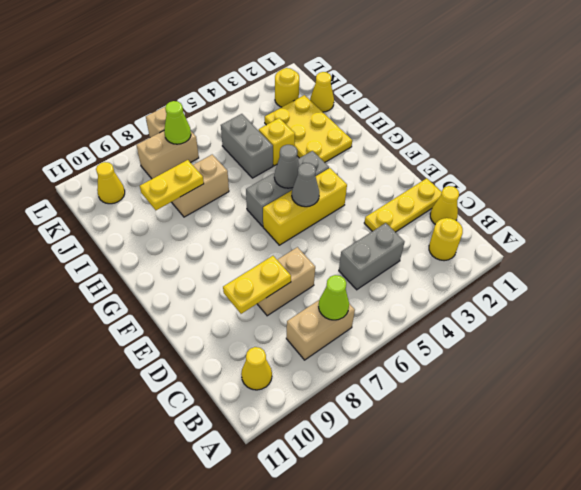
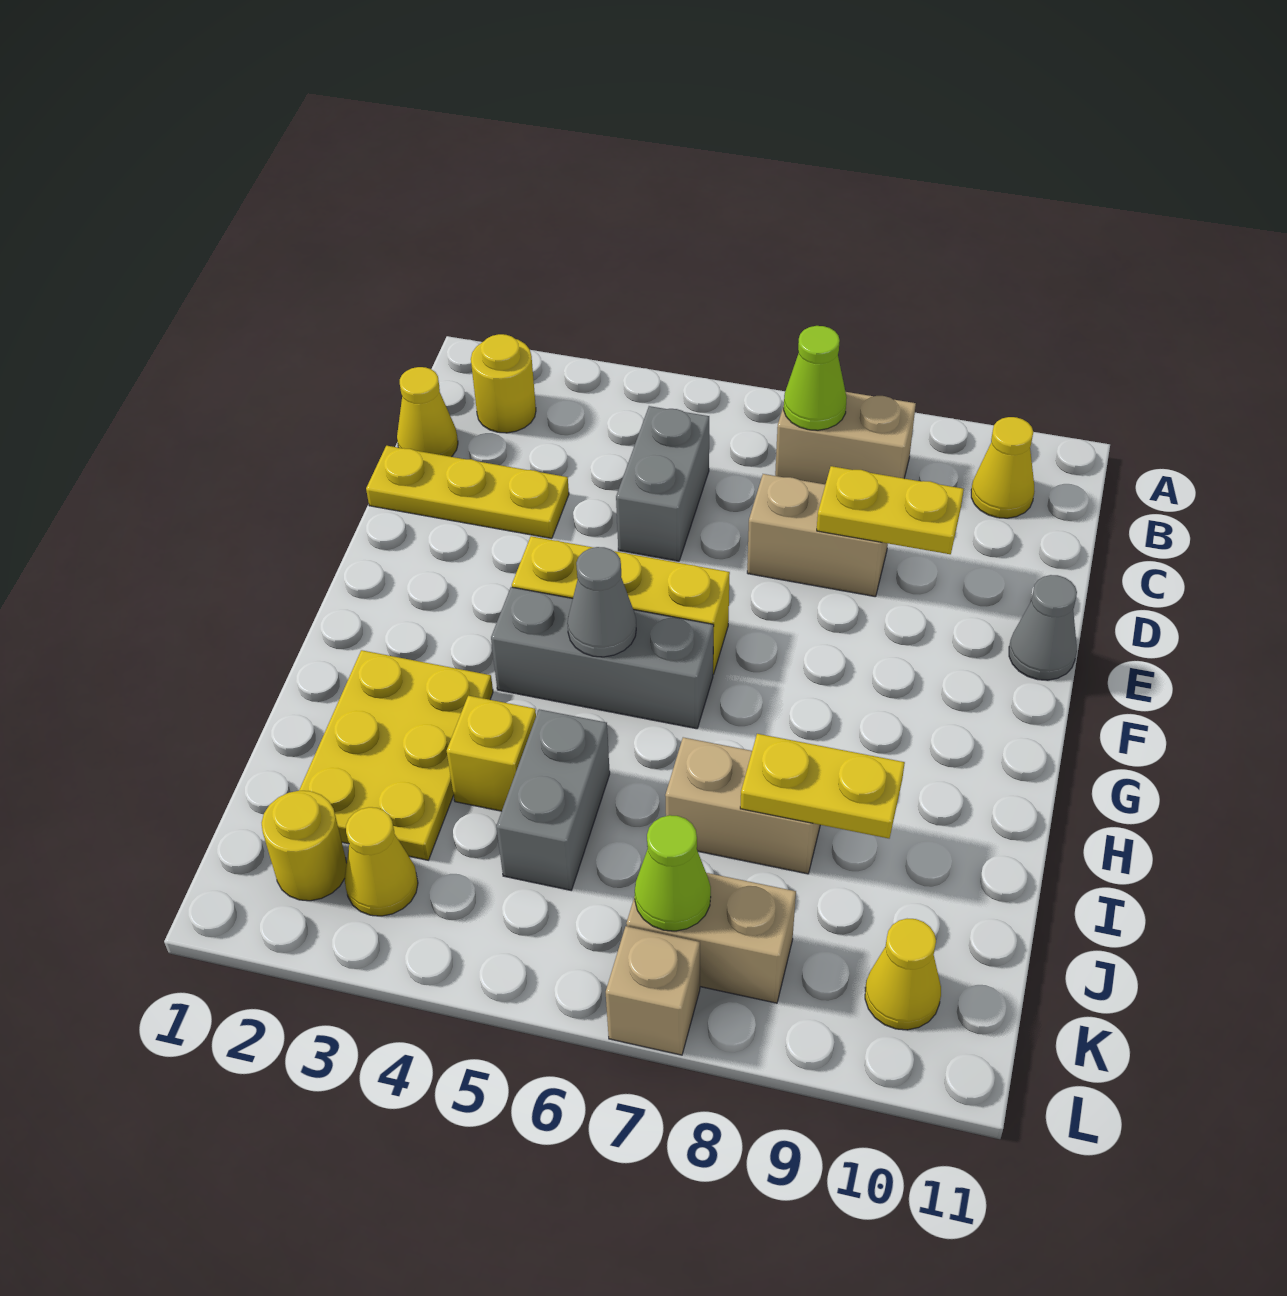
grey 1x2 brick [339,223,404,290] -> grey 1x2 brick turned to [616,406,709,561]
grey 1x1 cone [292,163,319,207] -> grey 1x1 cone moved to [1009,575,1077,680]
yellow 1x1 cone [310,72,334,112] -> yellow 1x1 cone moved to [345,807,418,916]

